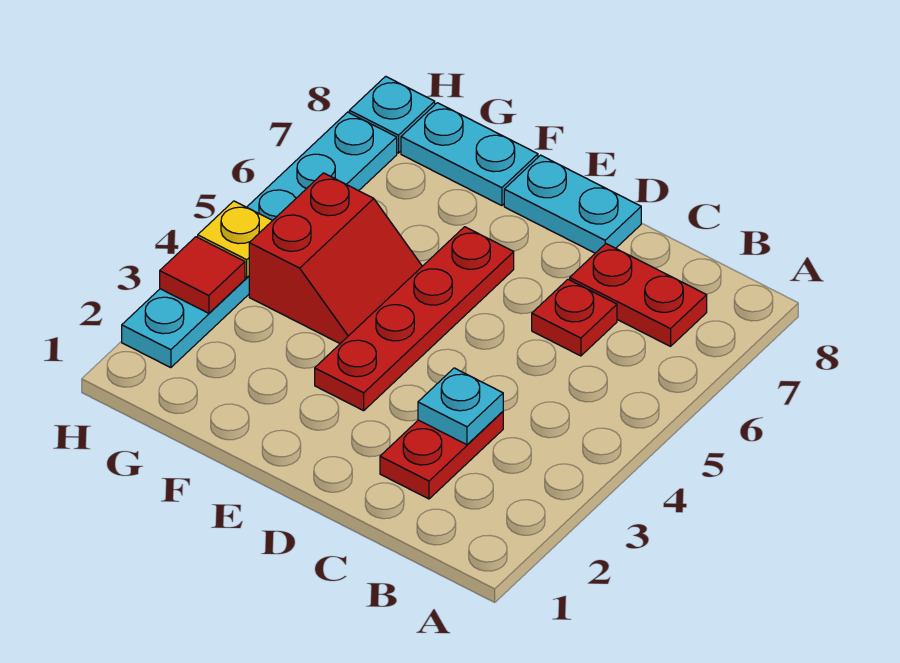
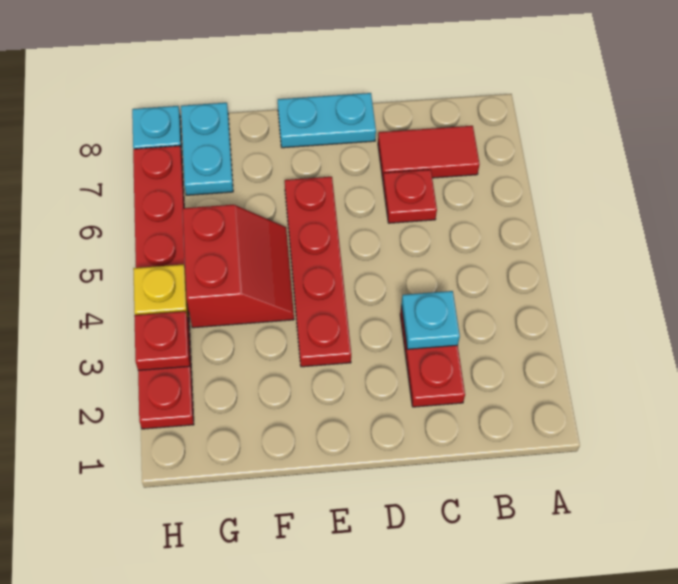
red 1x2 plate [570,244,707,346] -> red 1x2 tile [378,126,480,179]
cyan 1x2 plate [401,103,538,206] -> cyan 1x2 plate turned to [181,103,233,195]
cyan 1x6 plate [122,112,397,368] -> red 1x6 plate [133,146,194,429]
red 1x1 tile [160,237,245,313] -> red 1x1 plate [134,311,190,370]

